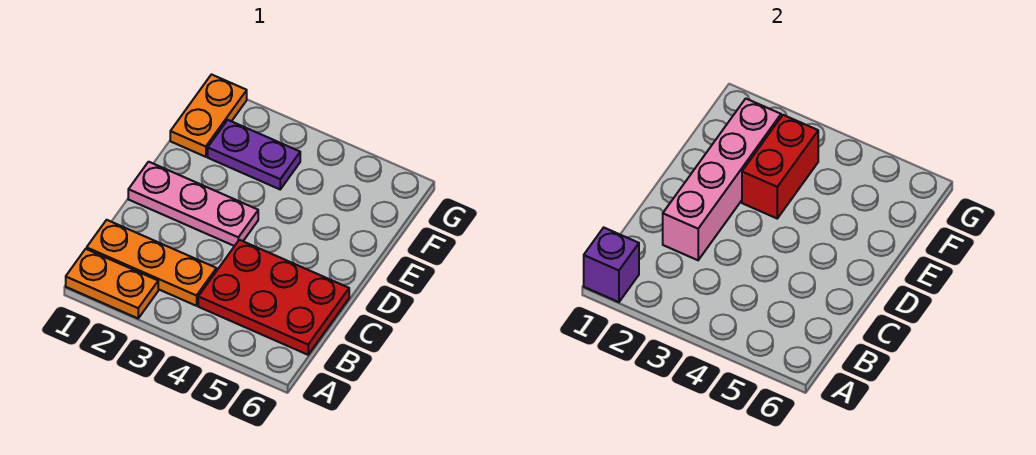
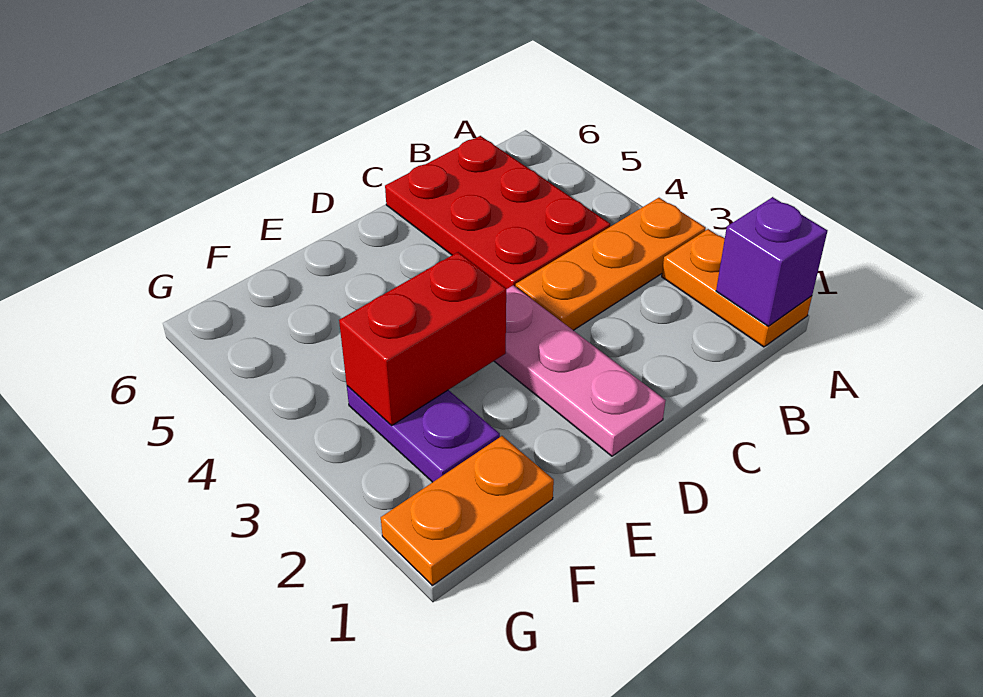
orange 1x3 plate [87,220,216,306] -> orange 1x3 plate turned to [516,198,706,330]
pink 1x4 brick [663,99,781,260] -> none

